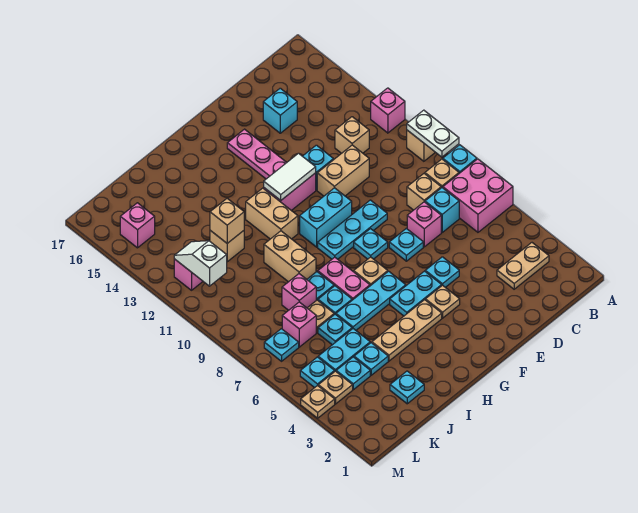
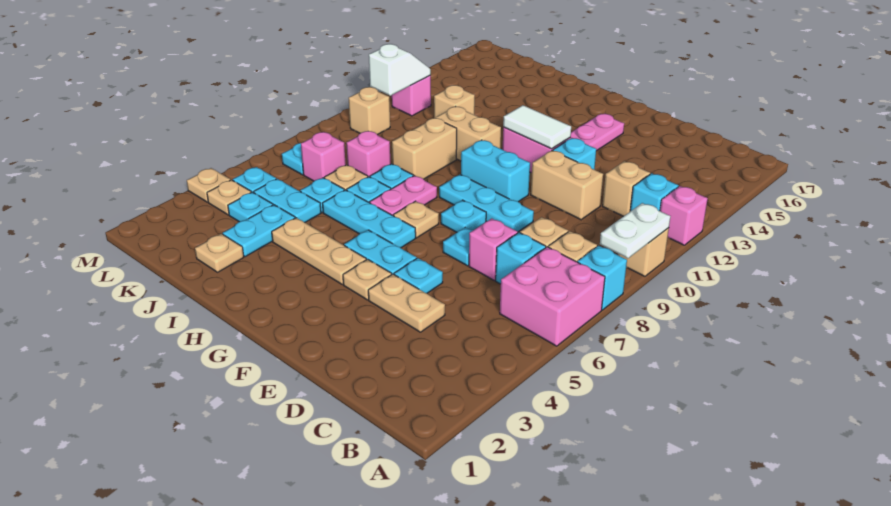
tan 1x2 plate [497,243,549,289] -> tan 1x2 plate moved to [368,274,445,332]
cyan 1x1 brick [263,88,297,133] -> cyan 1x1 brick moved to [630,173,678,211]
tan 1x2 brick [246,188,298,239] -> tan 1x2 brick turned to [436,107,501,161]
cyan 1x1 plate [390,371,424,404] -> tan 1x1 plate [195,234,244,272]
cyan 1x1 plate [354,343,388,375] -> cyan 1x2 plate [223,205,295,257]
tan 1x1 brick [210,199,244,243] -> tan 1x1 brick moved to [349,87,390,135]
pink 1x1 brick [120,203,155,248] -> none

